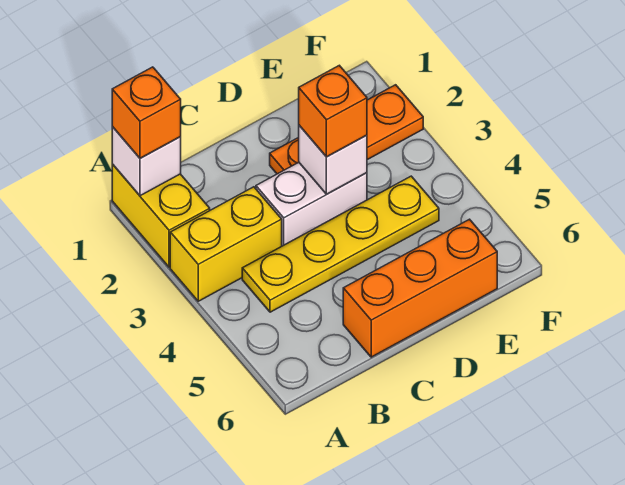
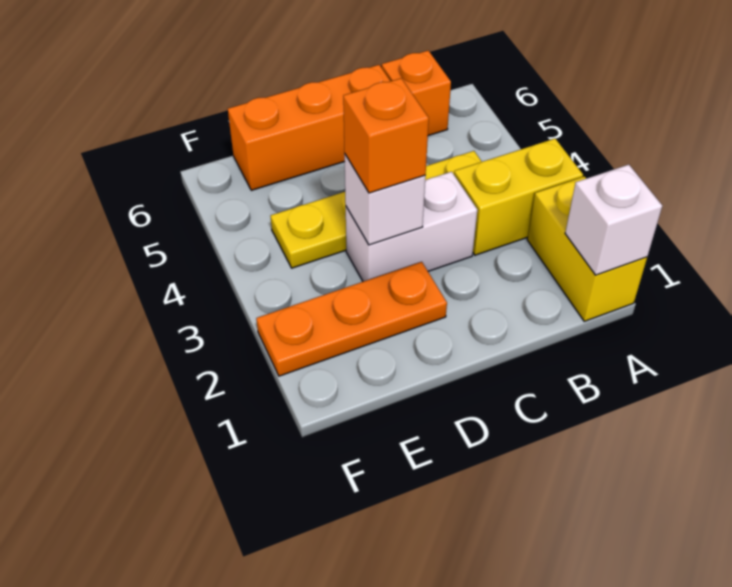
orange 1x1 brick [112,67,181,158] -> orange 1x1 brick moved to [382,51,451,136]

